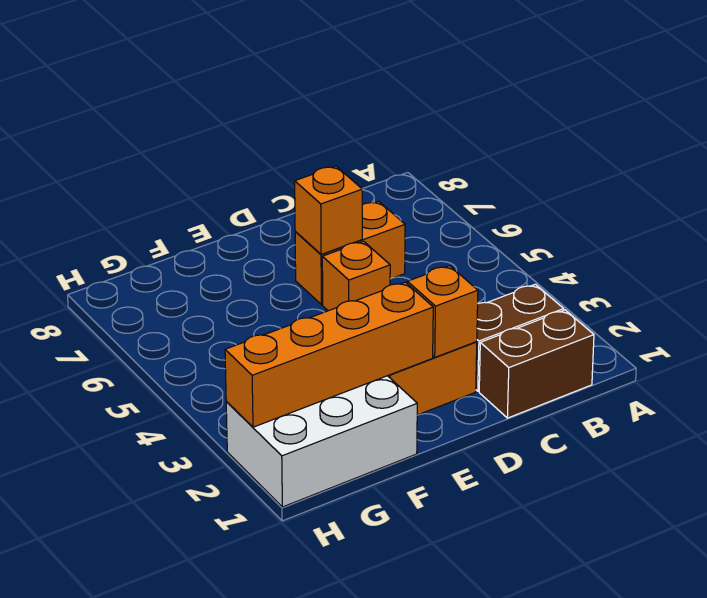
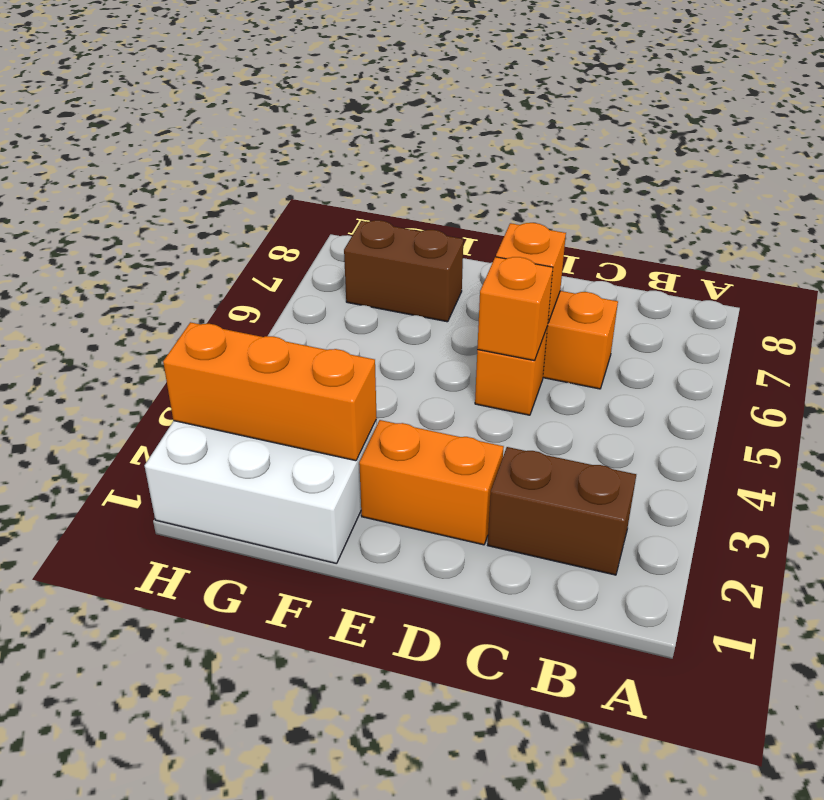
brown 1x2 brick [479,310,594,418] -> brown 1x2 brick moved to [344,220,463,322]
orange 1x1 brick [407,266,478,357] -> orange 1x1 brick moved to [477,257,553,361]
orange 1x4 brick [225,282,433,427] -> orange 1x3 brick [163,322,377,461]

